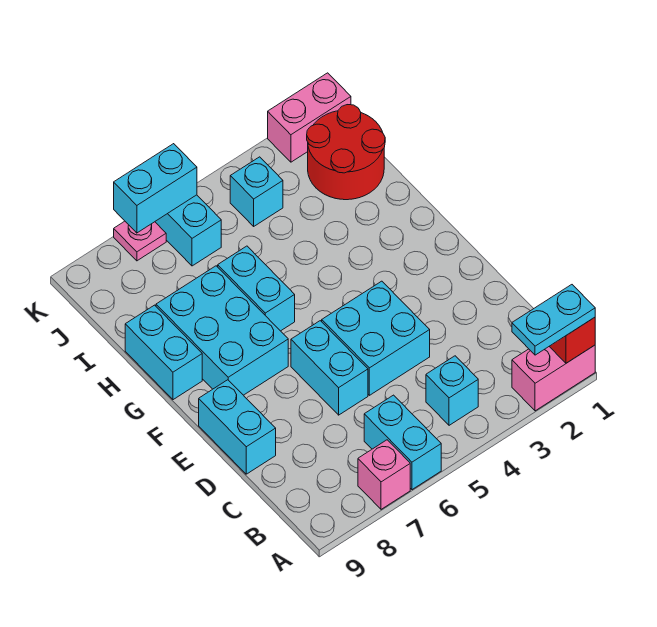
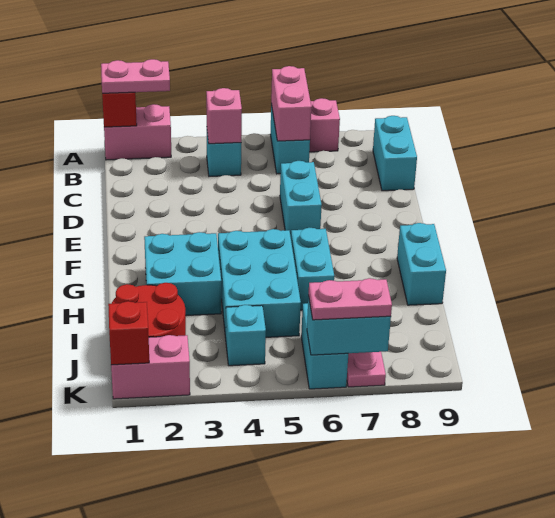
cyan 1x2 plate [512,285,595,355] -> pink 1x2 plate [101,59,170,93]
none -> pink 1x2 brick [271,66,311,141]
none -> pink 1x1 brick [206,88,242,144]
cyan 2x2 brick [322,281,430,395] -> cyan 2x2 brick moved to [144,232,221,316]
cyan 1x2 brick [199,380,276,474] -> cyan 1x2 brick moved to [373,116,417,191]
cyan 2x3 brick [156,266,288,395] -> cyan 2x3 brick moved to [218,229,301,338]
none -> red 1x1 brick [108,301,149,365]
none -> pink 1x2 plate [309,278,392,320]

